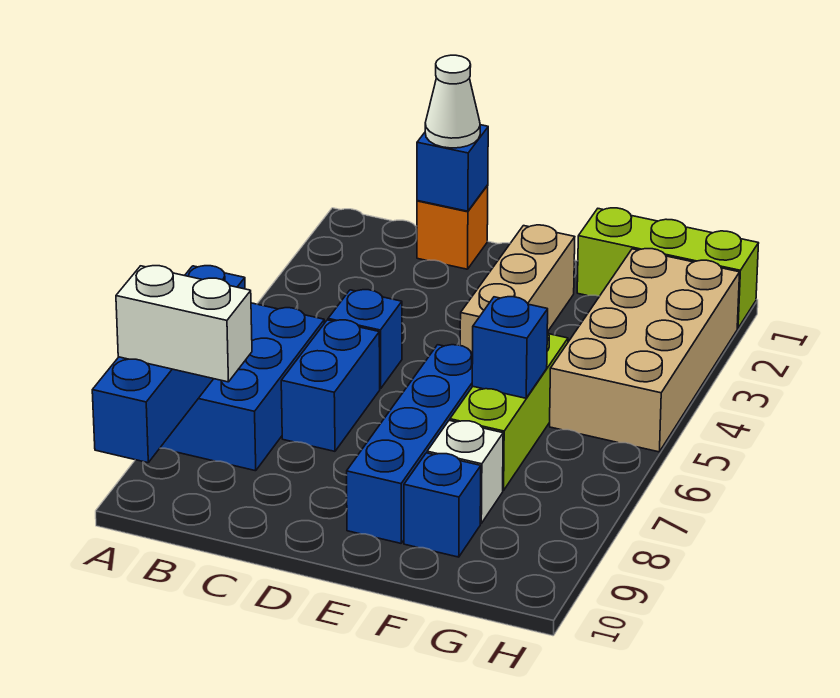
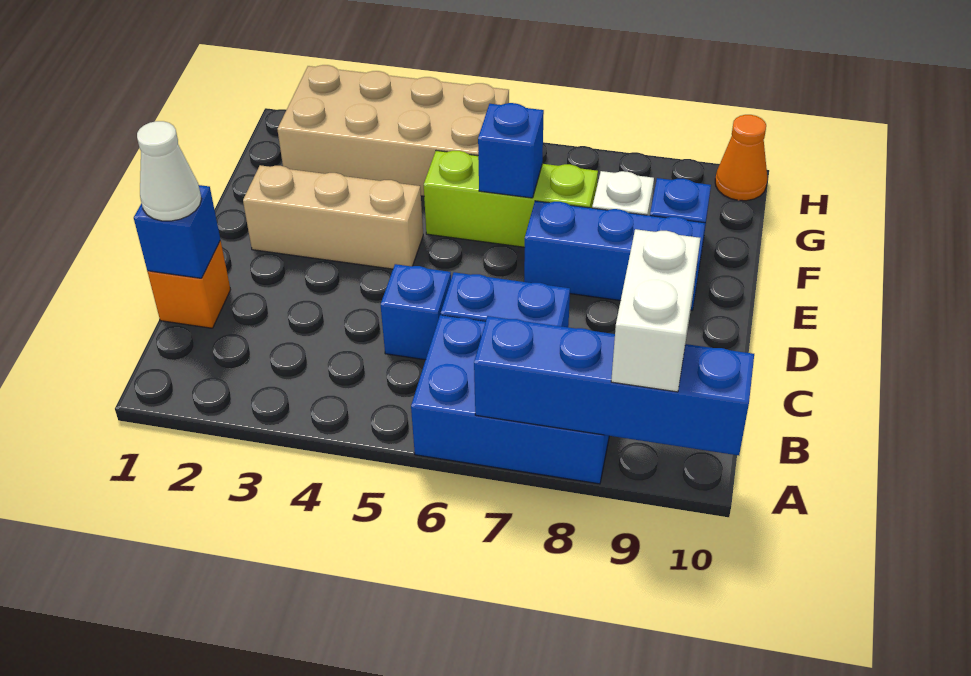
blue 1x4 brick [347,345,473,543] -> blue 1x3 brick [524,201,705,310]
lime 1x3 brick [577,208,759,328] -> none
none -> orange 1x1 cone [715,115,768,201]

